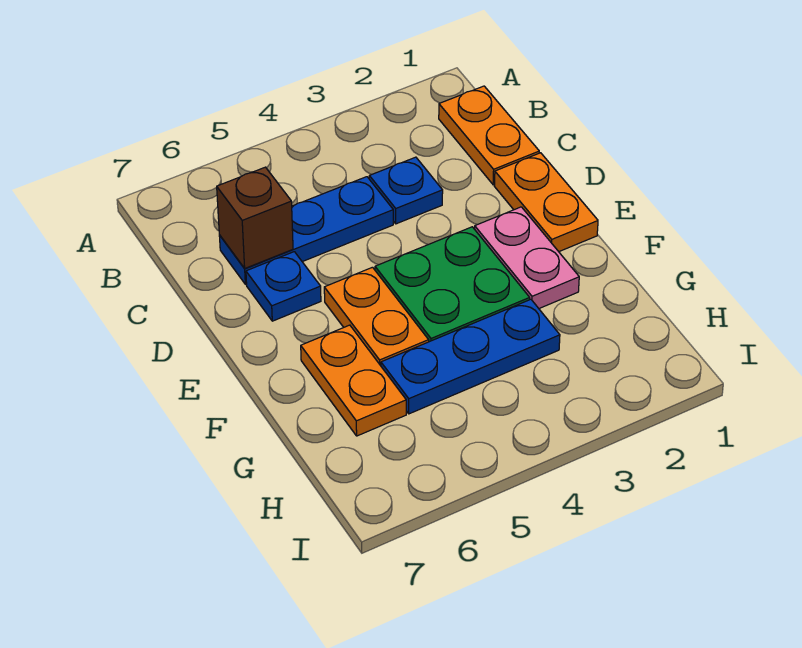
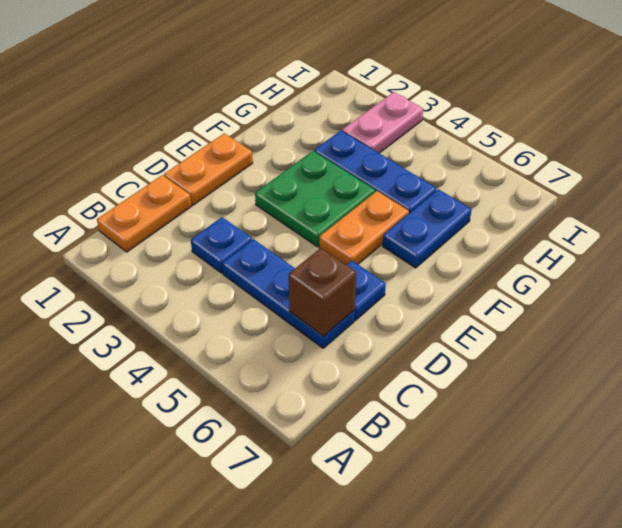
pink 1x2 plate [475,207,579,308] -> pink 1x2 plate moved to [342,92,423,153]
orange 1x2 plate [301,325,406,436] -> blue 1x2 plate [383,189,472,268]

